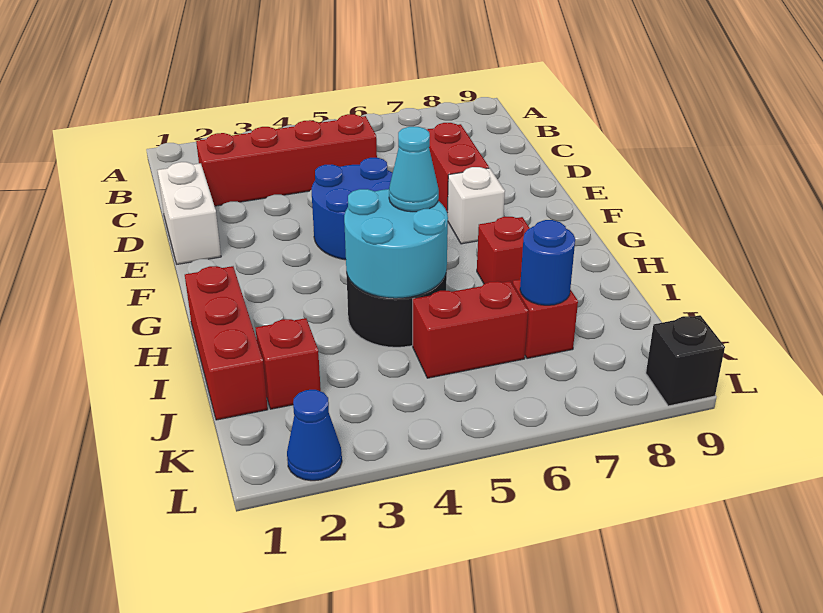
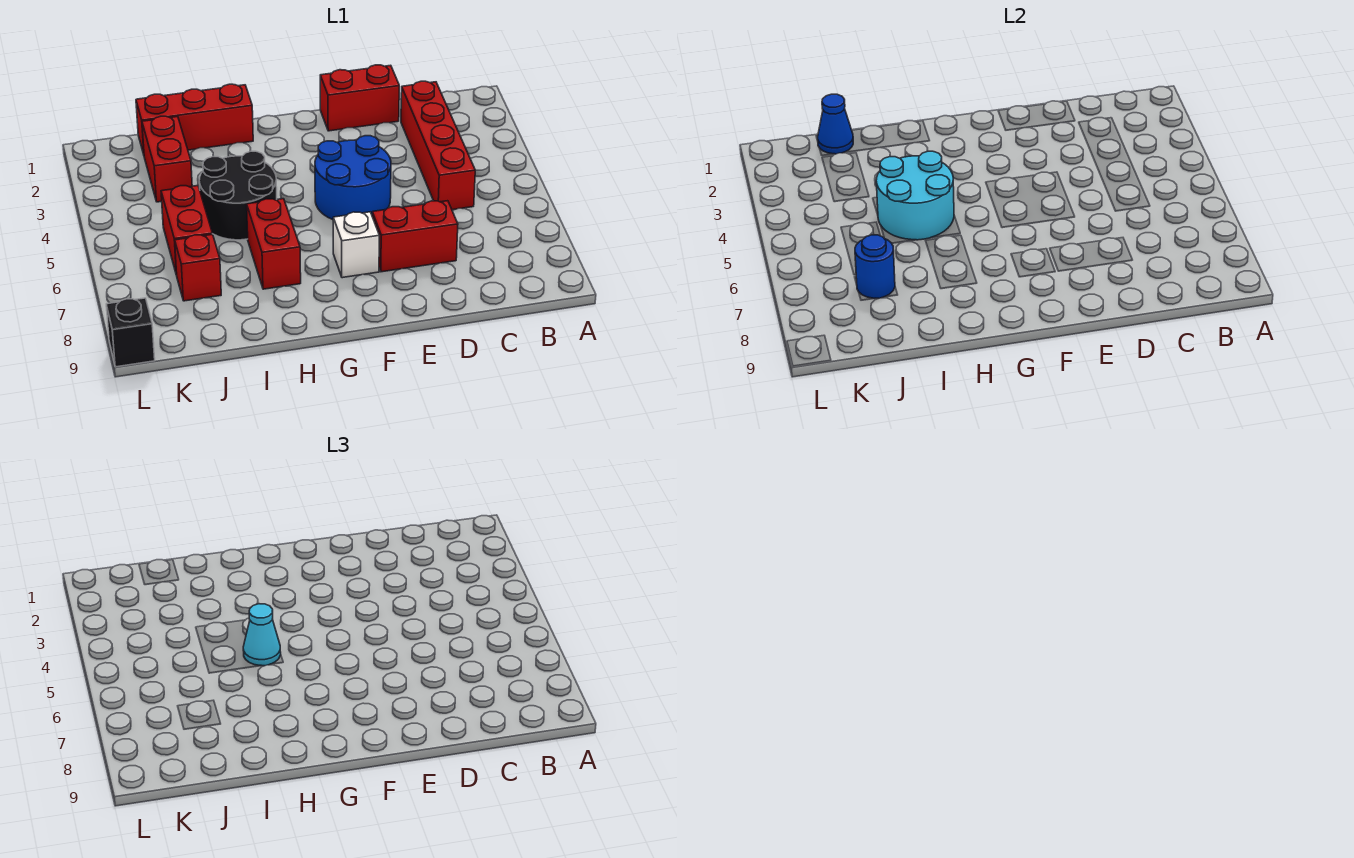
white 1x2 brick [157,162,221,264] -> red 1x2 brick [320,65,399,131]
red 1x1 brick [477,217,530,284] -> red 1x2 brick [247,199,301,289]
red 1x1 brick [256,318,321,409] -> red 1x2 brick [142,116,192,202]
blue 1x1 cone [287,390,342,481] -> blue 1x1 cone moved to [817,94,853,154]

